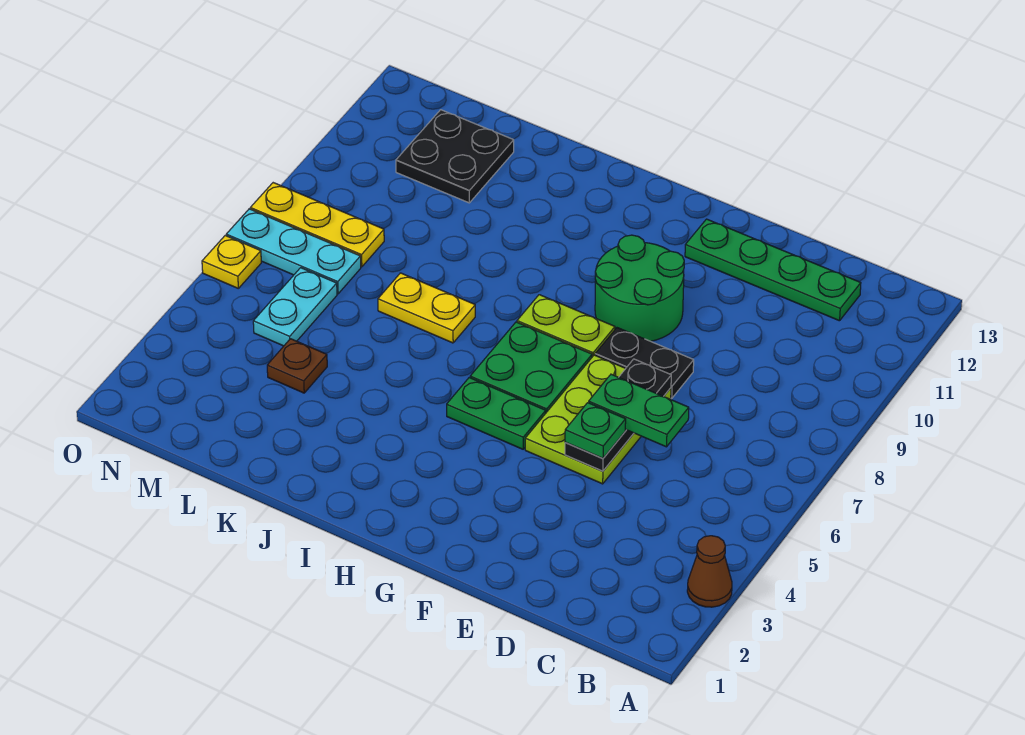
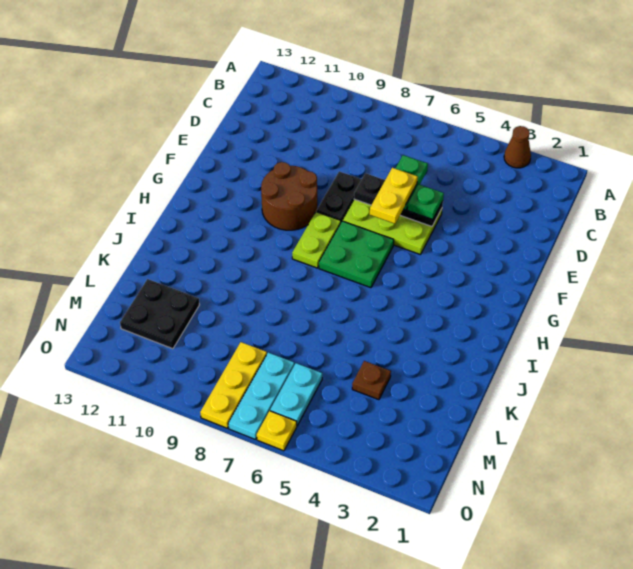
green 1x4 plate [685,219,861,321] -> none
green 2x2 round brick [595,235,684,341] -> brown 2x2 round brick [261,162,317,230]
green 1x2 plate [447,378,546,449] -> none
yellow 1x2 plate [378,273,475,343] -> yellow 1x2 plate moved to [370,168,418,224]
cyan 1x2 plate [253,268,337,346] -> cyan 1x2 plate turned to [270,363,322,426]

